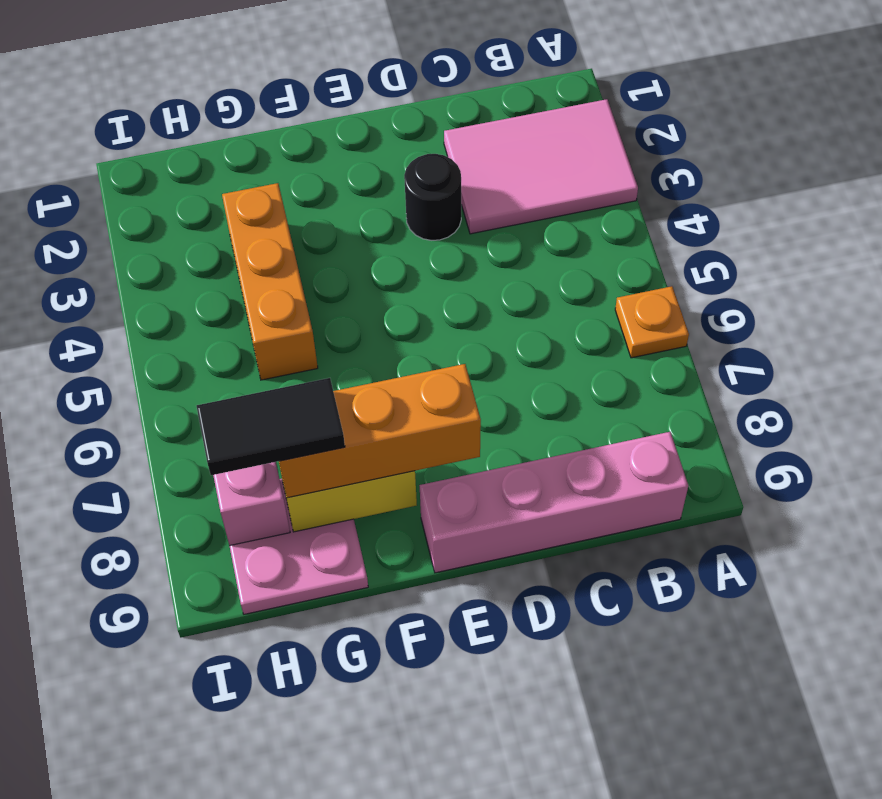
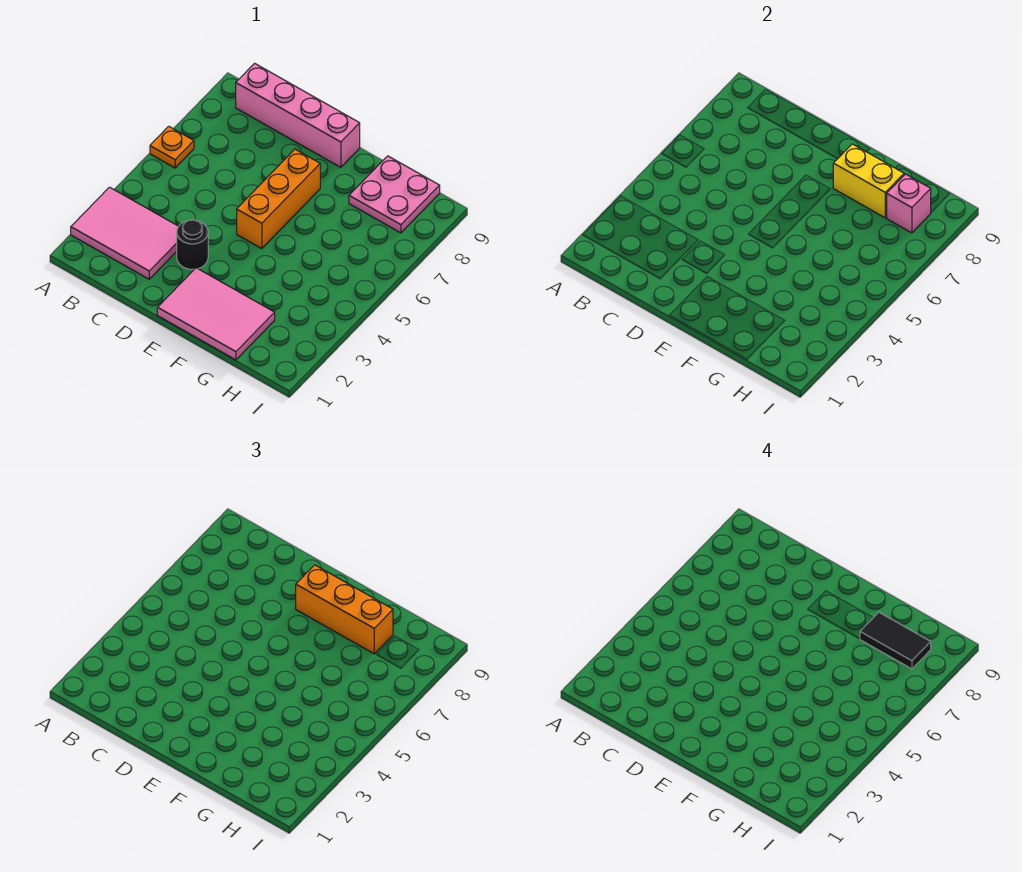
none -> pink 2x3 tile [157,268,275,360]
orange 1x3 brick [222,183,318,380] -> orange 1x3 brick moved to [237,149,320,249]

